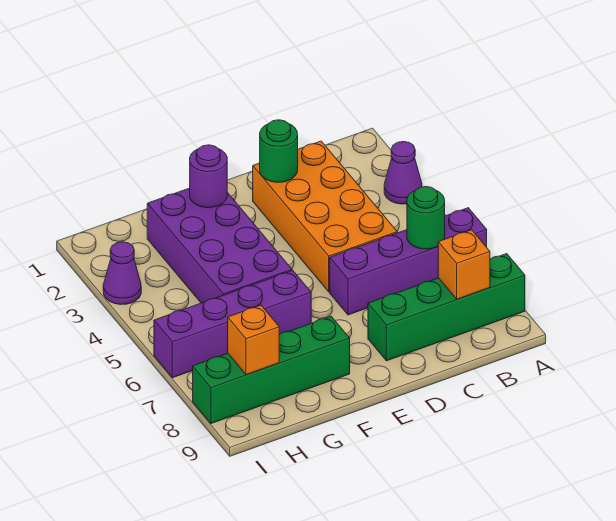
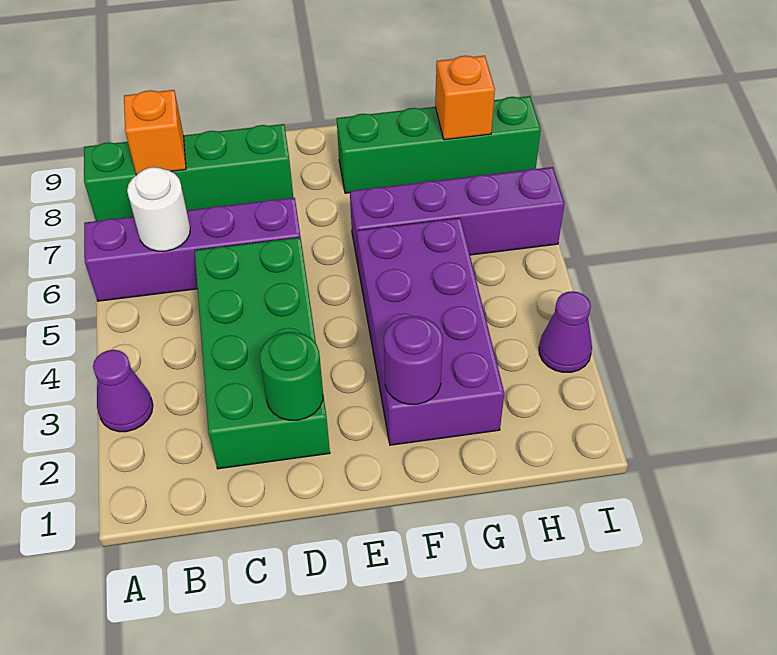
green 1x1 round brick [407,187,445,249] -> white 1x1 round brick [127,167,190,251]
orange 2x4 brick [253,141,397,292] -> green 2x4 brick [195,237,330,469]

